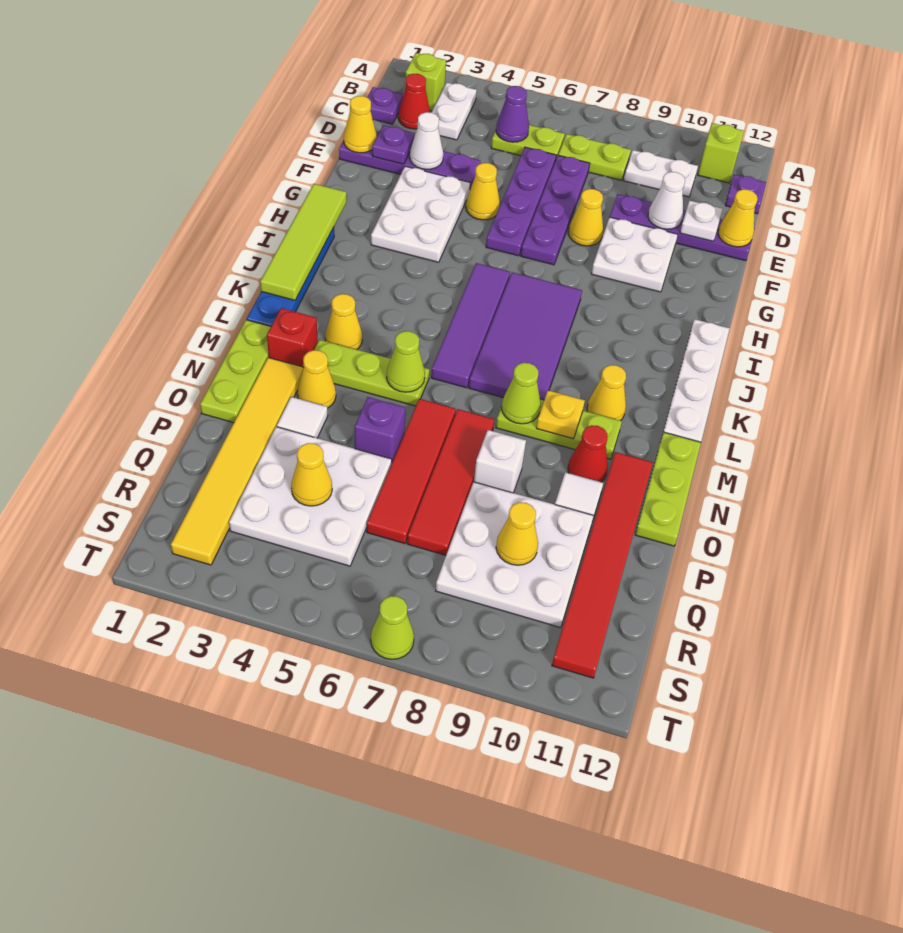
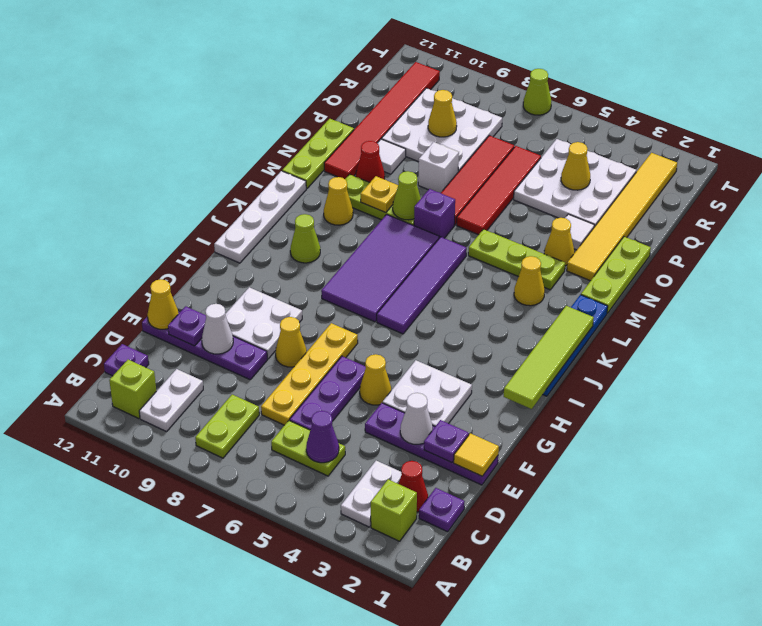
lime 1x2 plate [558,134,631,180] -> lime 1x2 plate turned to [195,395,259,458]
white 1x2 plate [624,150,698,197] -> white 1x2 plate turned to [139,369,203,432]
purple 1x4 plate [486,147,556,256] -> purple 1x3 plate [290,356,366,430]
purple 1x4 plate [521,155,590,265] -> yellow 1x4 plate [261,323,358,425]
yellow 1x1 cone [344,96,377,153] -> yellow 1x1 tile [454,433,499,476]
white 1x1 plate [680,201,723,241] -> purple 1x1 plate [168,306,206,346]
white 2x3 plate [371,166,470,262] -> white 2x2 plate [383,360,472,426]
red 1x1 brick [267,308,318,368] -> none
lime 1x1 cone [387,331,425,392] -> lime 1x1 cone moved to [290,214,320,263]
purple 1x1 brick [355,397,405,464] -> purple 1x1 brick moved to [414,189,455,238]

